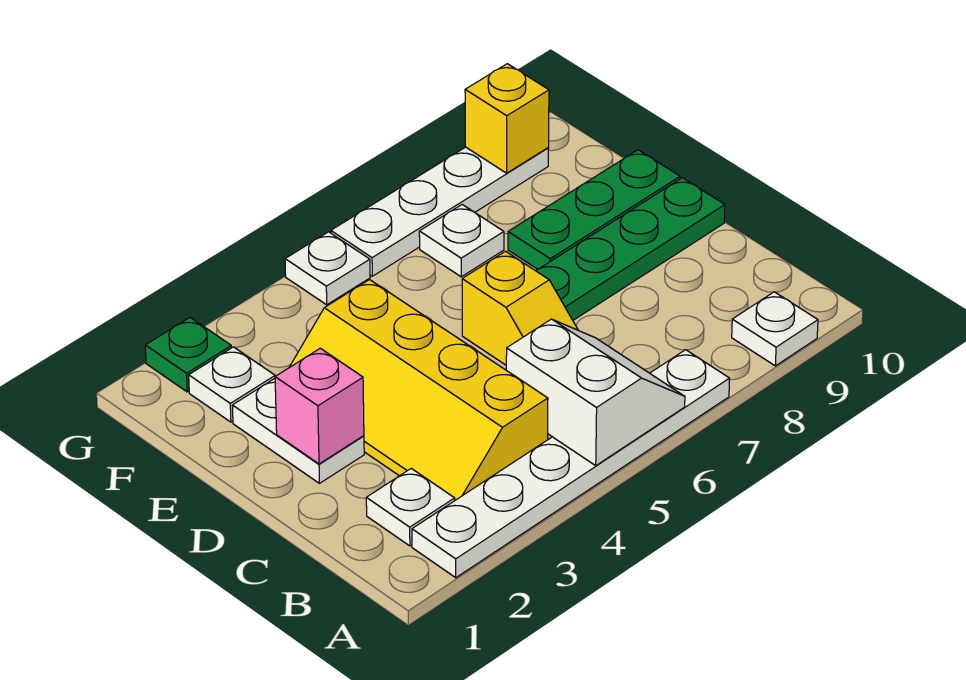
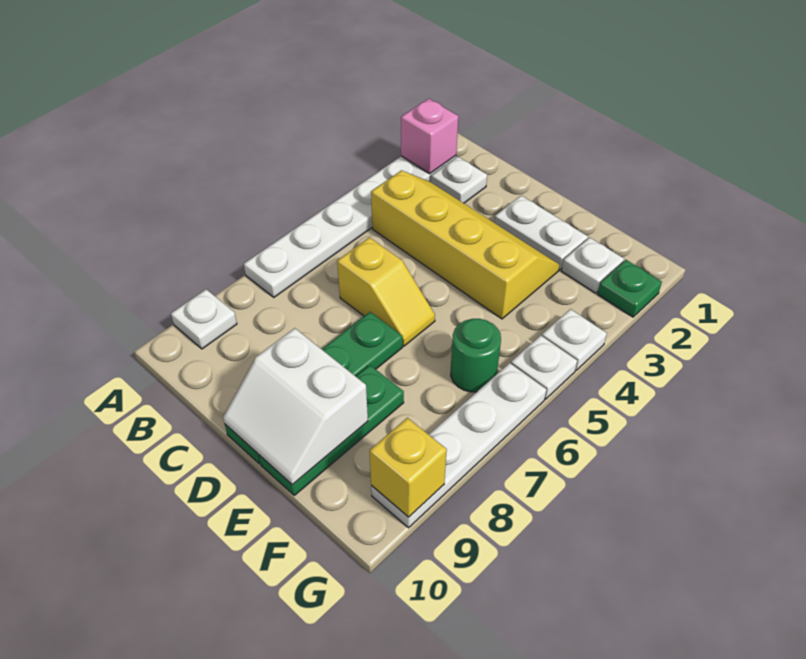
white 2x2 slope [506,319,685,466] -> white 2x2 slope moved to [223,328,368,484]
yellow 1x2 slope [462,251,578,365] -> yellow 1x2 slope turned to [337,237,435,346]
pink 1x1 brick [275,348,364,464] -> pink 1x1 brick moved to [401,99,458,174]
none -> green 1x1 round brick [451,319,501,392]
white 1x1 plate [419,205,504,277] -> white 1x1 plate moved to [542,309,607,370]

